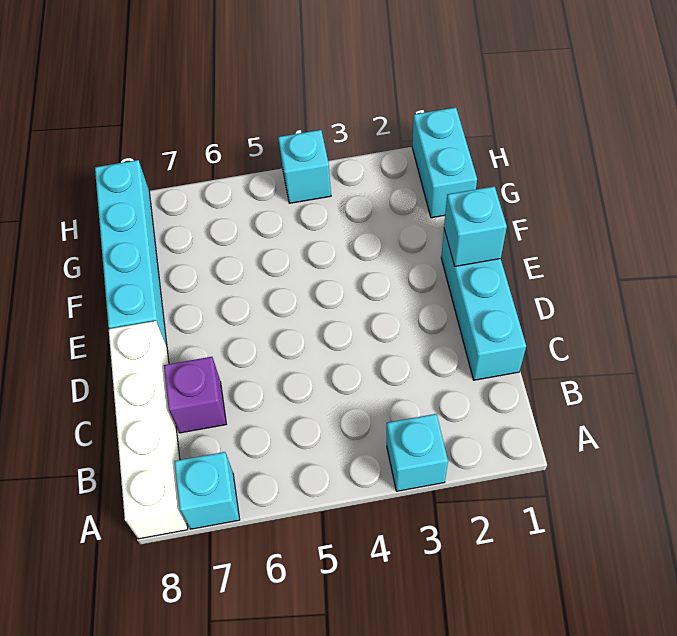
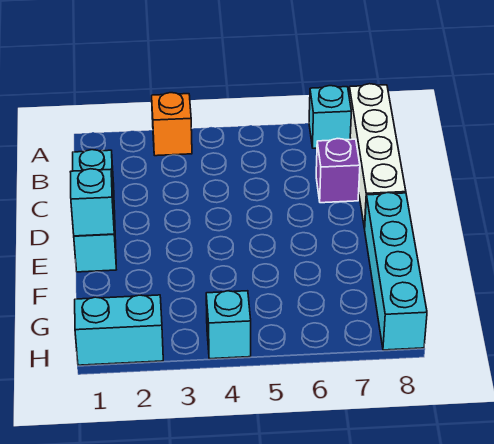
cyan 1x1 brick [387,414,448,491] -> orange 1x1 brick [152,93,192,156]
cyan 1x2 brick [412,107,477,218] -> cyan 1x2 brick turned to [75,295,163,365]

